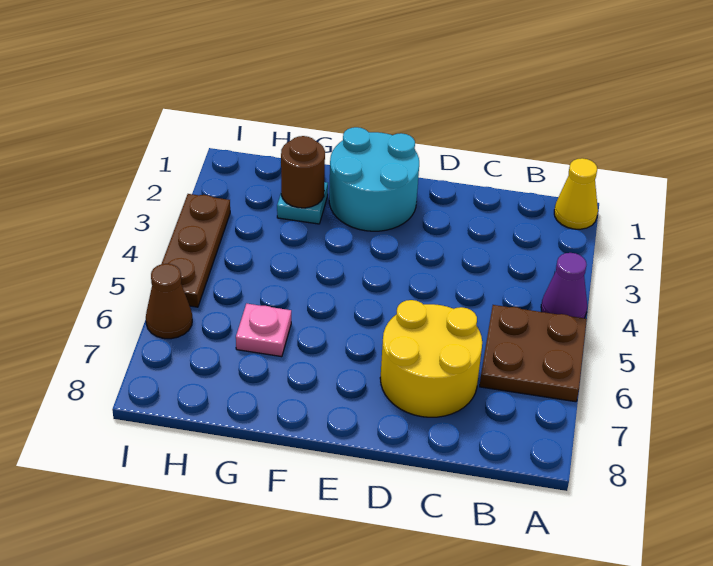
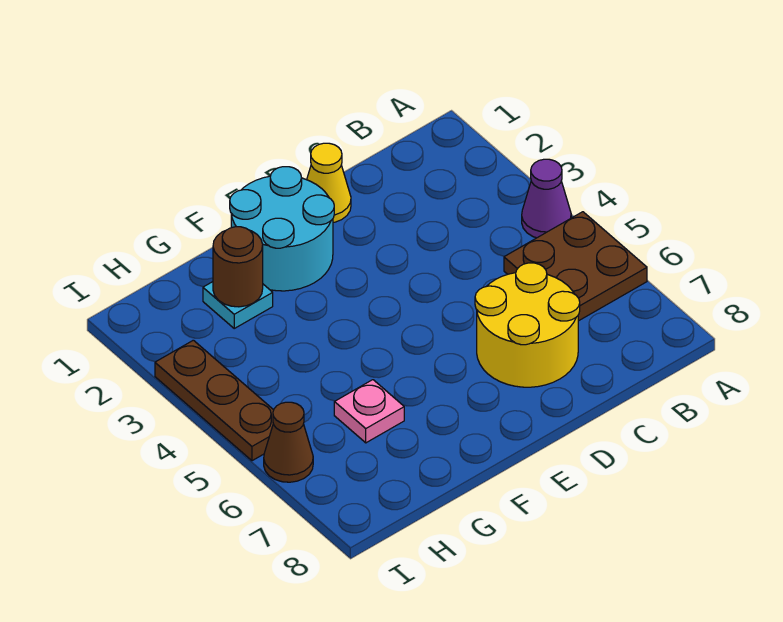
yellow 1x1 cone [554,158,598,229] -> yellow 1x1 cone moved to [307,143,351,223]

